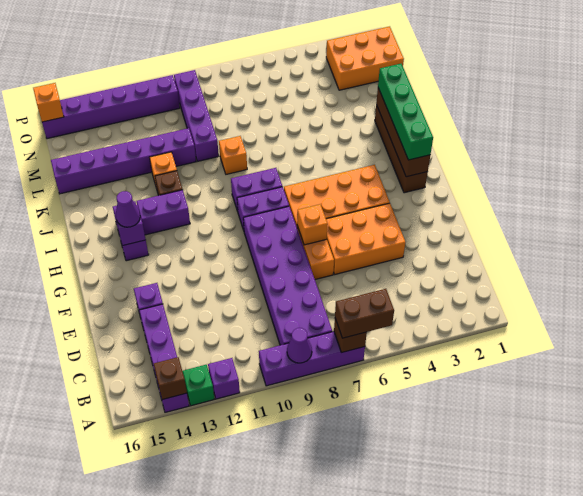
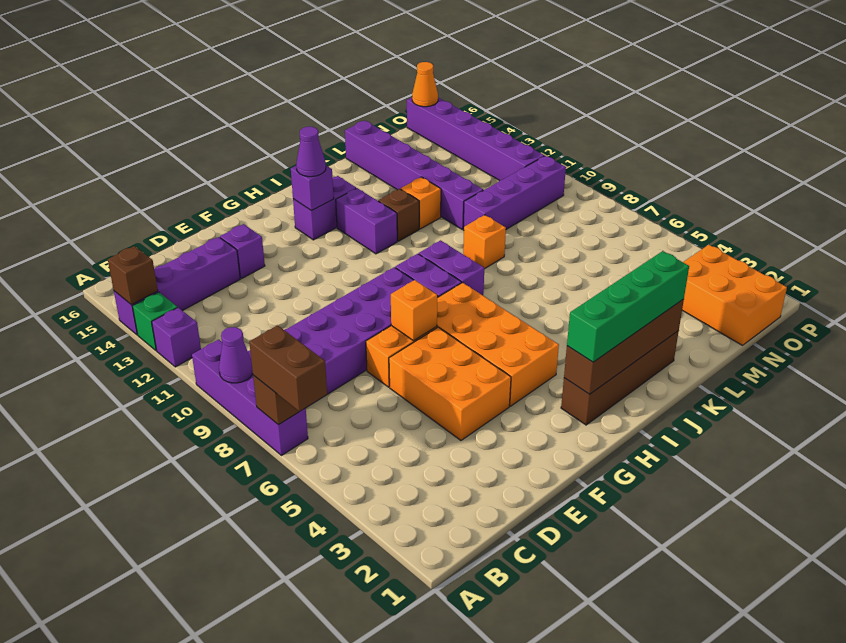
orange 1x1 brick [33,83,64,122] -> orange 1x1 cone [412,62,438,107]

